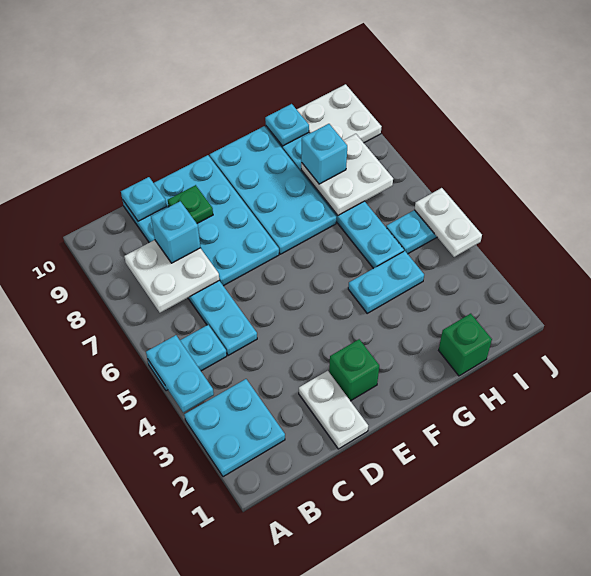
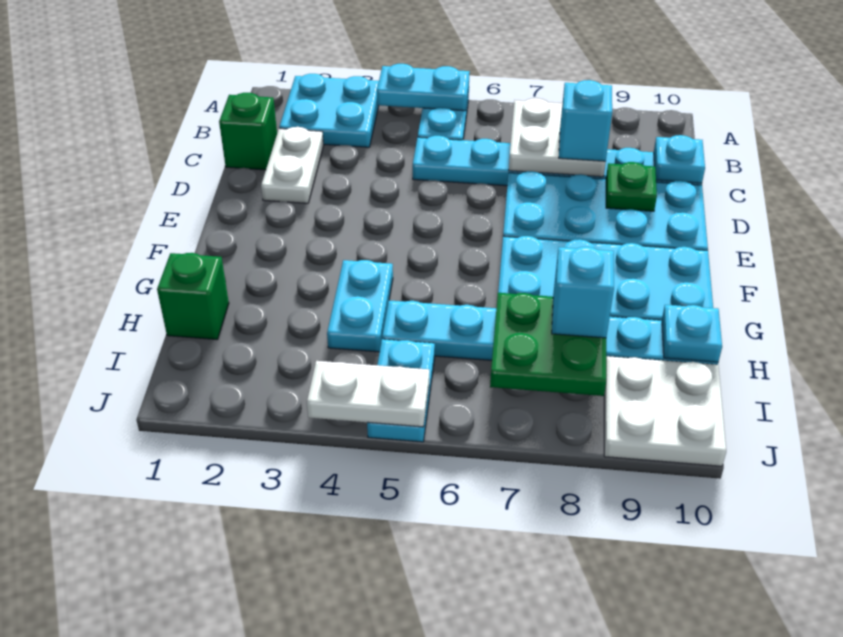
white 1x2 plate [299,371,368,449] -> white 1x2 plate turned to [261,127,324,203]
green 1x1 brick [329,339,379,401] -> green 1x1 brick moved to [219,93,277,170]
white 2x2 plate [301,134,393,215] -> green 2x2 plate [490,293,606,396]

